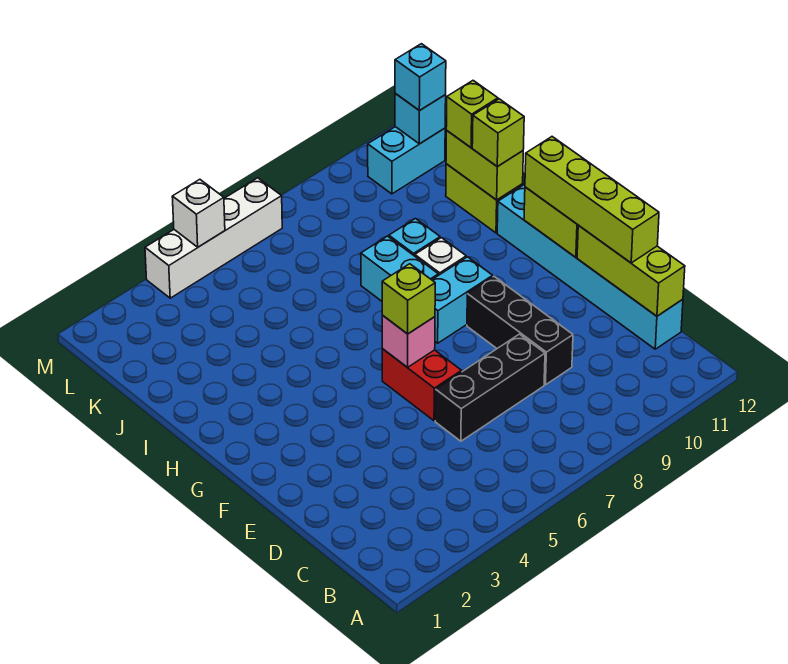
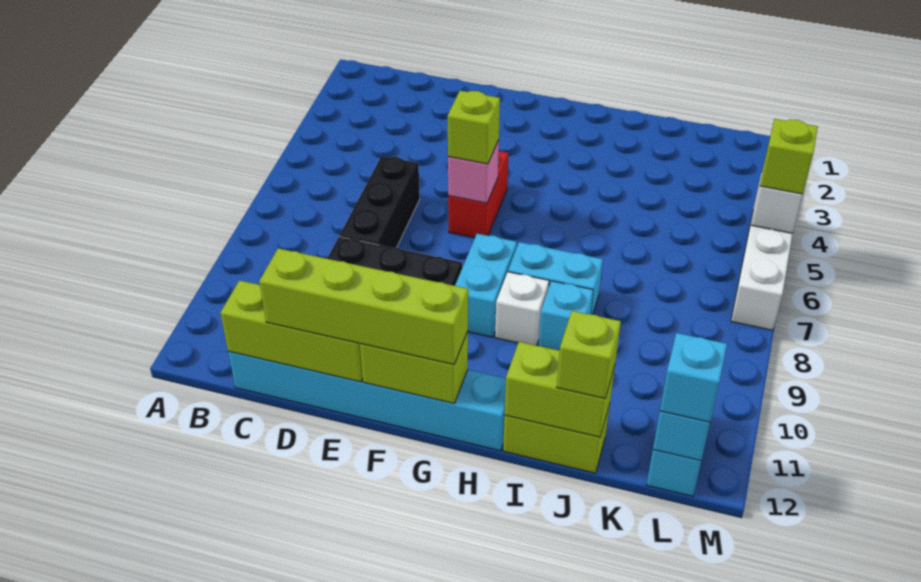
red 1x2 brick [382,349,462,421] -> red 1x2 brick turned to [448,151,509,238]
lime 1x1 brick [472,99,524,167] -> lime 1x1 brick moved to [760,119,818,194]

